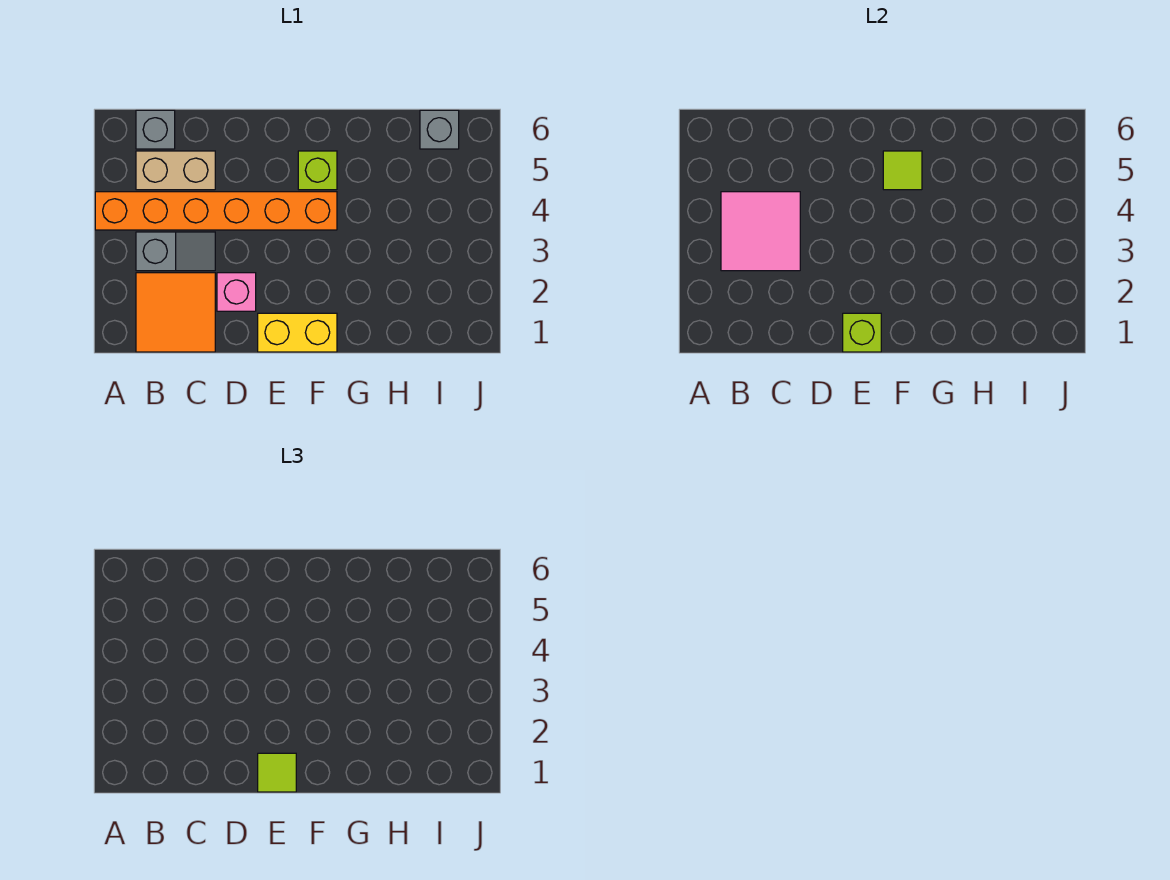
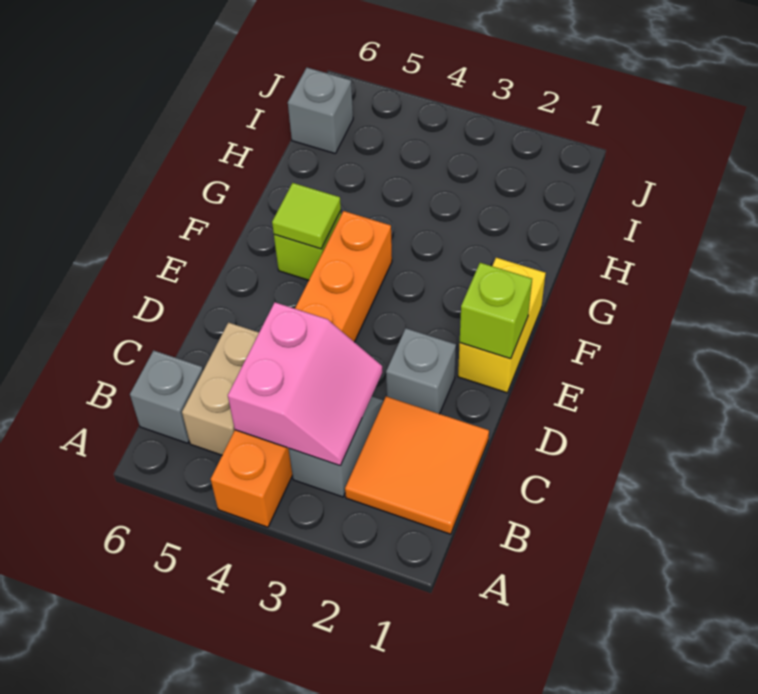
pink 2x2 tile [721,192,800,271] -> pink 2x2 slope [228,302,382,466]
pink 1x1 brick [217,273,256,311] -> grey 1x1 brick [386,328,456,414]
lime 1x1 tile [258,753,296,792] -> none

